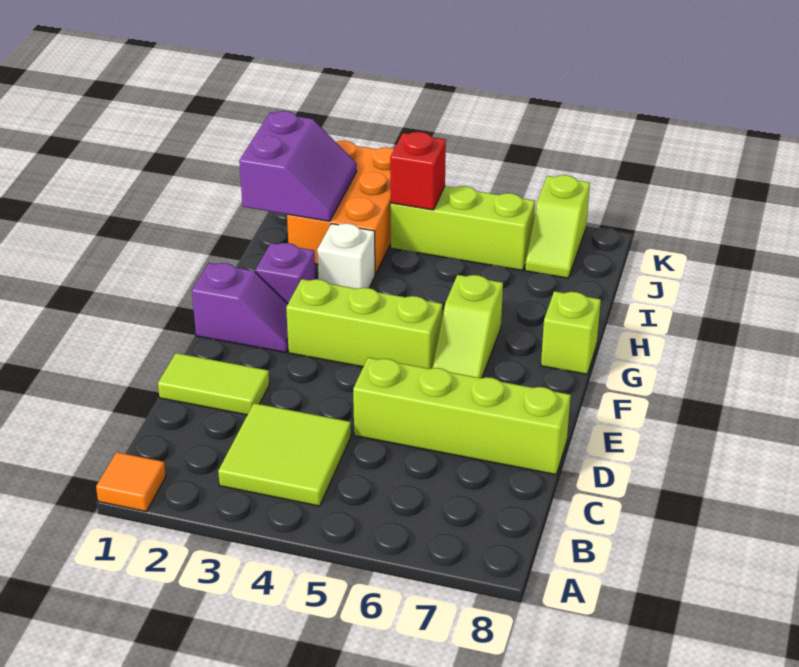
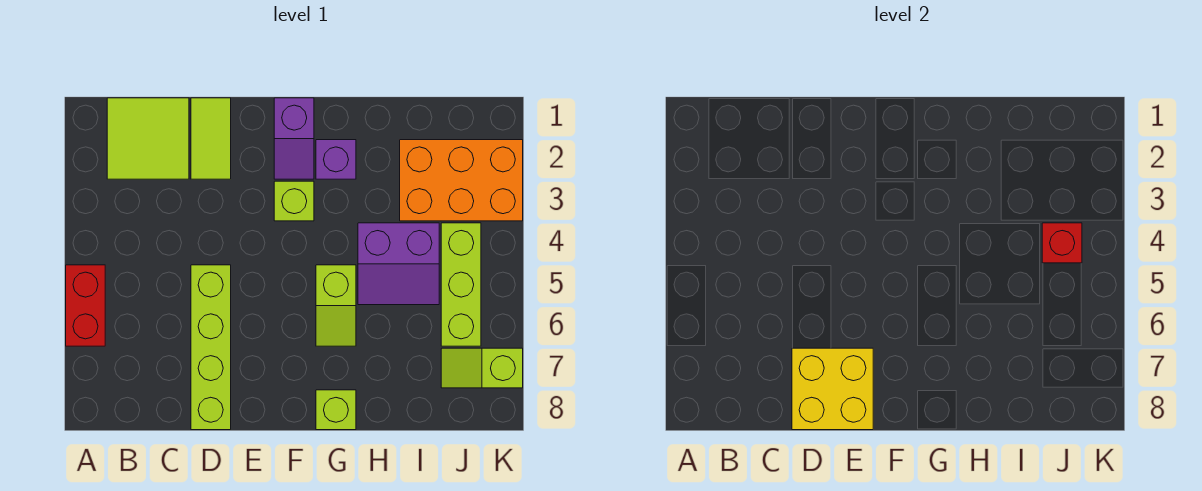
orange 1x1 tile [96,452,166,512] -> none
none -> red 1x2 brick [66,265,105,346]
lime 2x2 tile [218,403,351,506] -> lime 2x2 tile moved to [107,98,189,179]
none -> yellow 2x2 brick [792,348,873,430]
lime 1x3 brick [286,279,443,369] -> lime 1x1 brick [274,181,314,221]
lime 1x2 slope [433,275,503,378] -> lime 1x2 slope turned to [316,265,356,346]
white 1x1 brick [317,223,375,289] -> none
purple 2x2 slope [239,111,357,221] -> purple 2x2 slope moved to [358,223,439,305]

